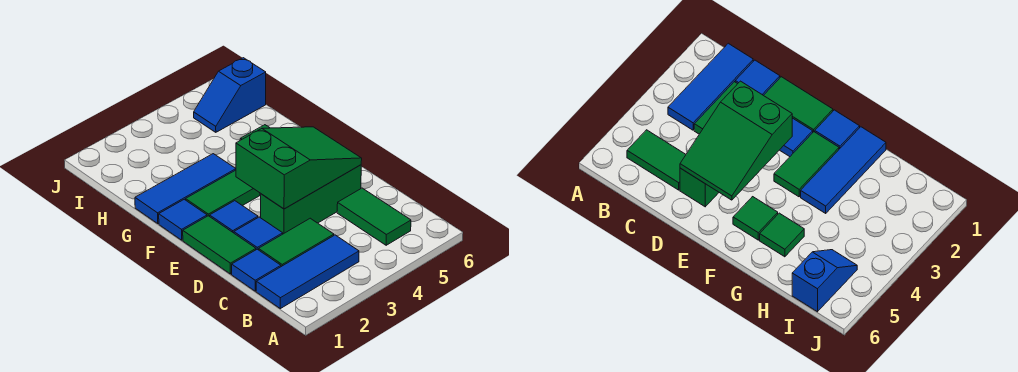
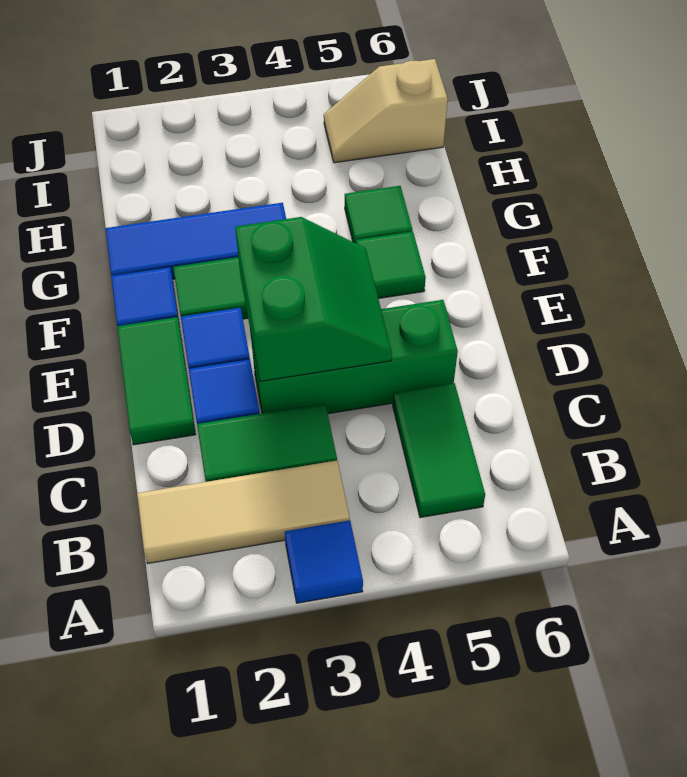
blue 1x3 tile [256,235,359,309] -> tan 1x3 tile [137,461,350,563]
blue 1x1 tile [232,249,281,291] -> blue 1x1 tile moved to [285,520,363,603]
green 2x3 slope [236,127,362,209] -> green 2x2 slope [235,217,392,381]
blue 1x2 slope [194,58,266,132] -> tan 1x2 slope [324,59,448,163]

